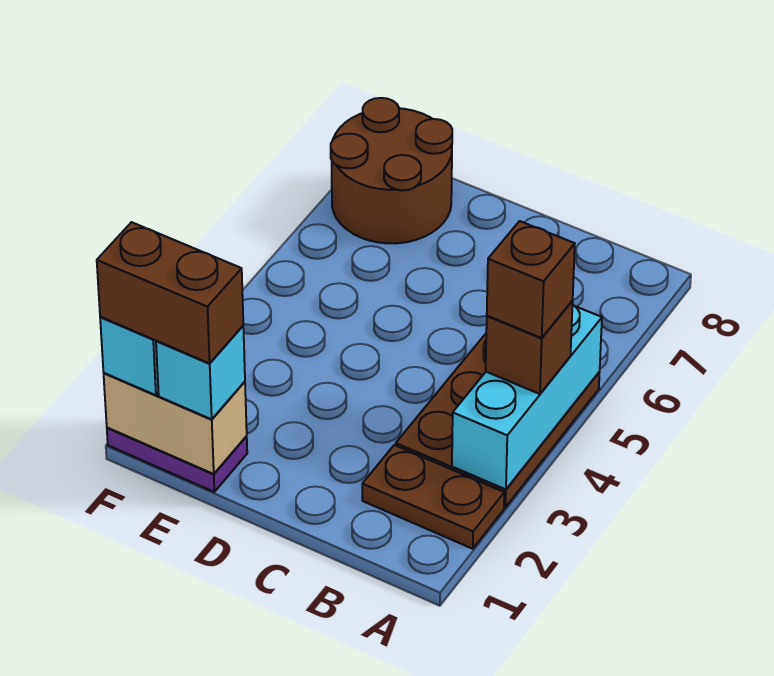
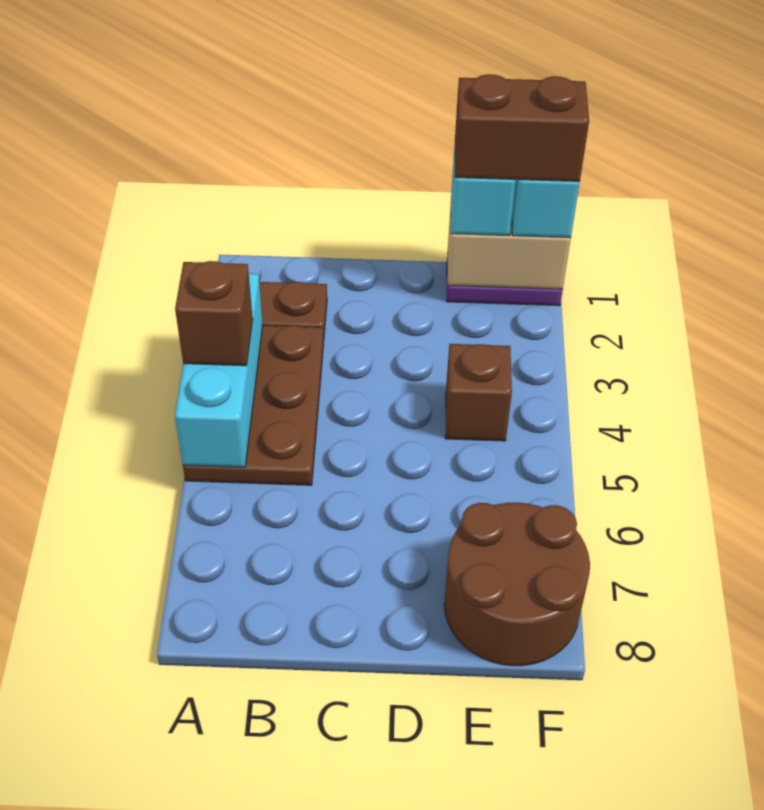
brown 1x1 brick [487,221,575,338] -> brown 1x1 brick moved to [445,344,512,441]

